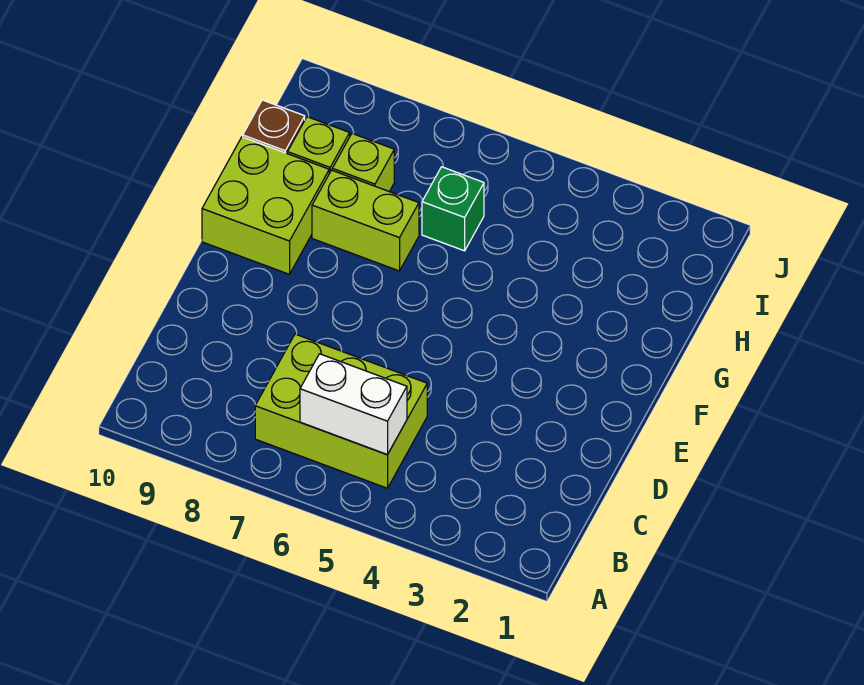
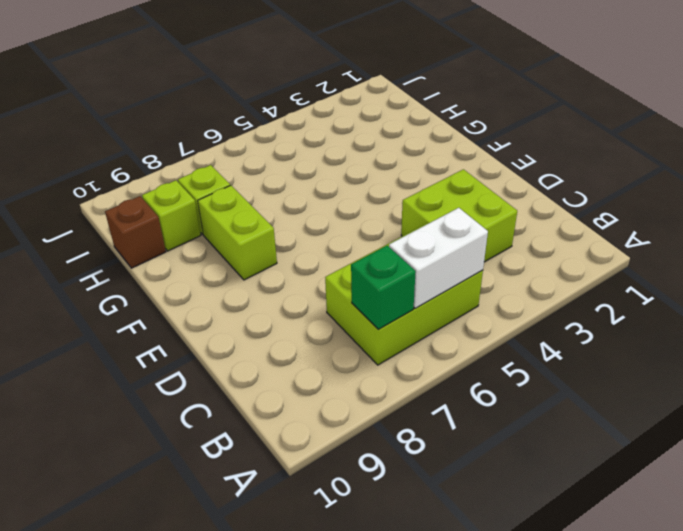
lime 2x2 brick [202,137,329,274] -> lime 2x2 brick moved to [401,169,517,262]
lime 1x2 brick [312,170,419,271] -> lime 1x2 brick turned to [198,185,277,280]
green 1x1 brick [422,167,484,251] -> green 1x1 brick moved to [351,245,416,329]

